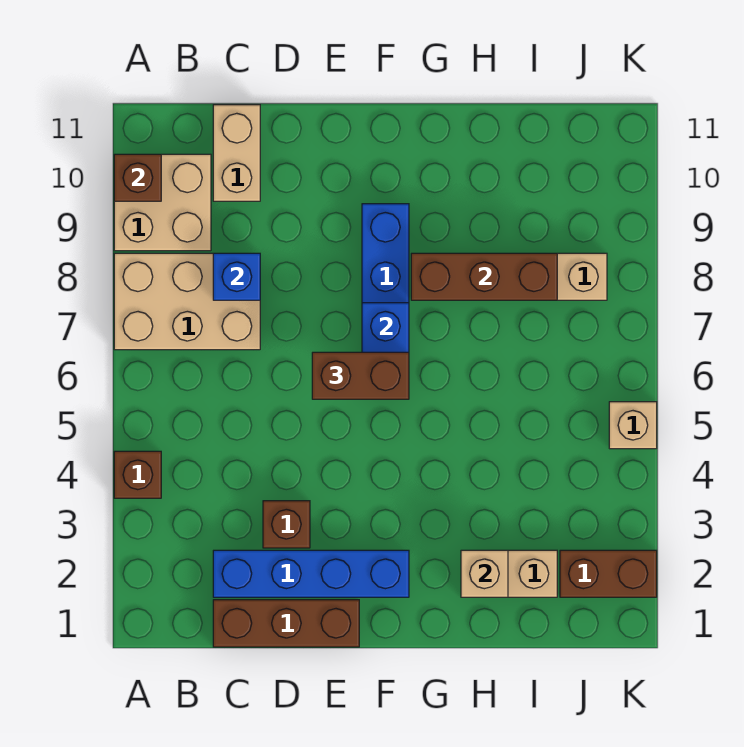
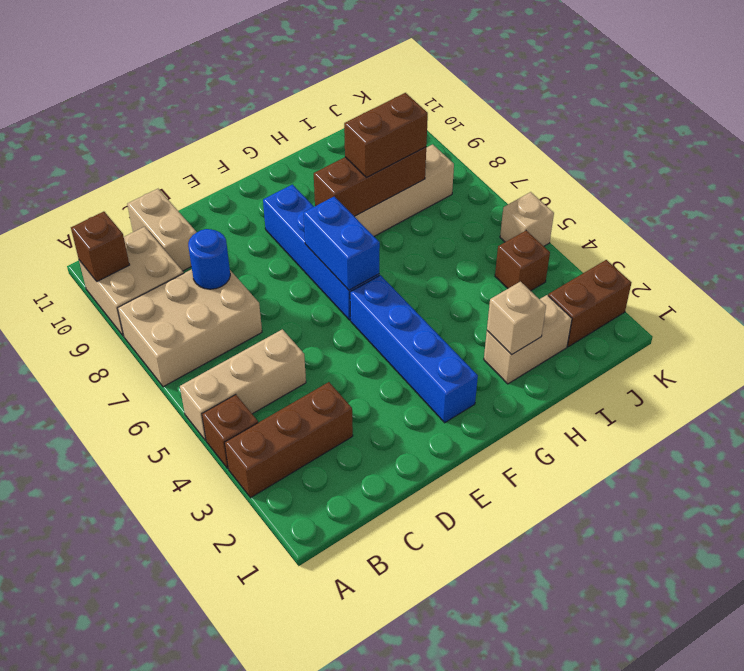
none -> tan 1x3 brick [180,329,306,441]
brown 1x3 brick [213,600,359,647] -> brown 1x3 brick moved to [225,382,353,498]
blue 1x4 brick [213,550,409,597] -> blue 1x4 brick turned to [350,275,478,423]
blue 1x1 brick [213,253,260,300] -> blue 1x1 round brick [188,229,230,289]
brown 1x1 brick [263,501,310,548] -> brown 1x1 brick moved to [495,231,550,291]
brown 1x2 brick [312,352,409,399] -> brown 1x2 brick moved to [344,93,428,177]

